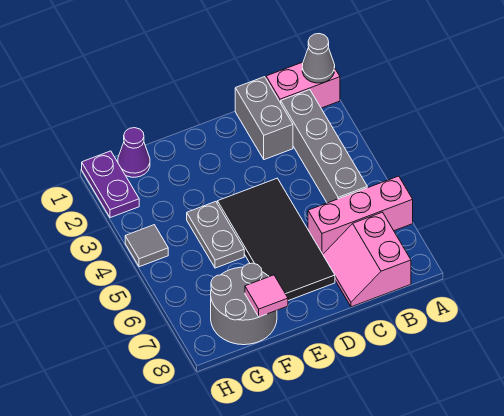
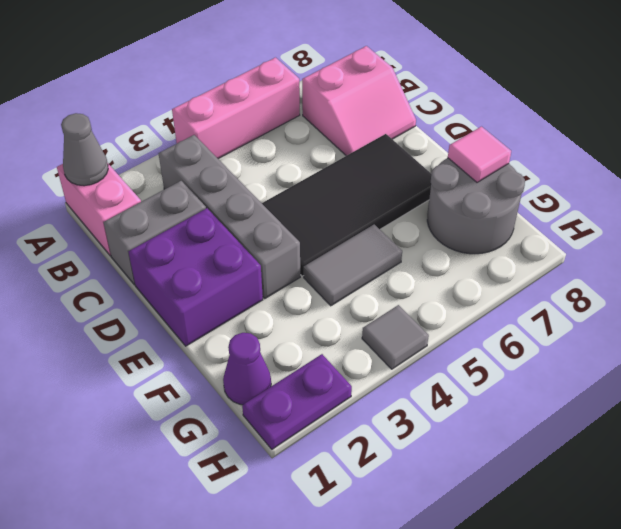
pink 1x3 brick [308,176,413,254] -> pink 1x3 brick turned to [172,57,300,159]
grey 1x4 brick [281,90,367,203] -> grey 1x4 brick turned to [159,135,300,298]
none -> purple 2x2 brick [128,208,263,346]
grey 1x2 plate [187,202,244,268] -> grey 1x2 tile [303,224,402,306]

